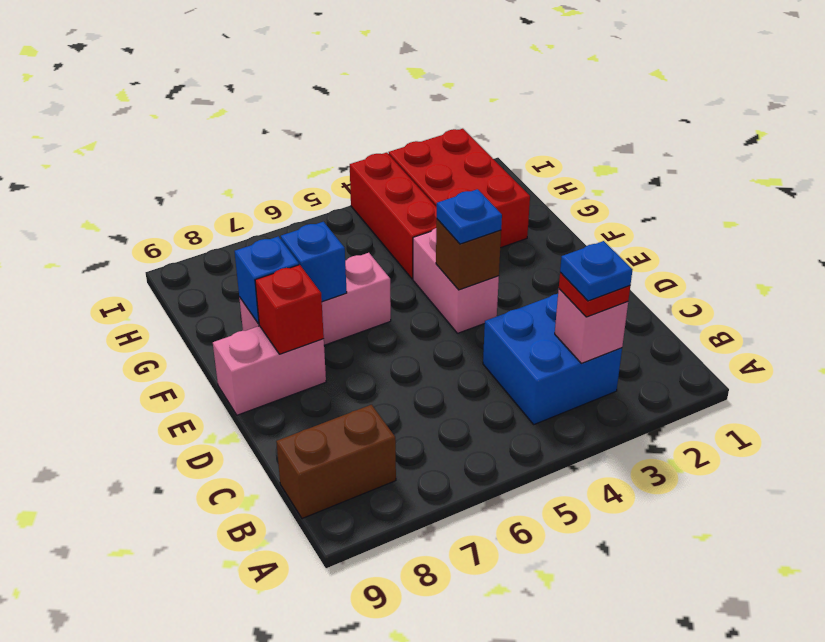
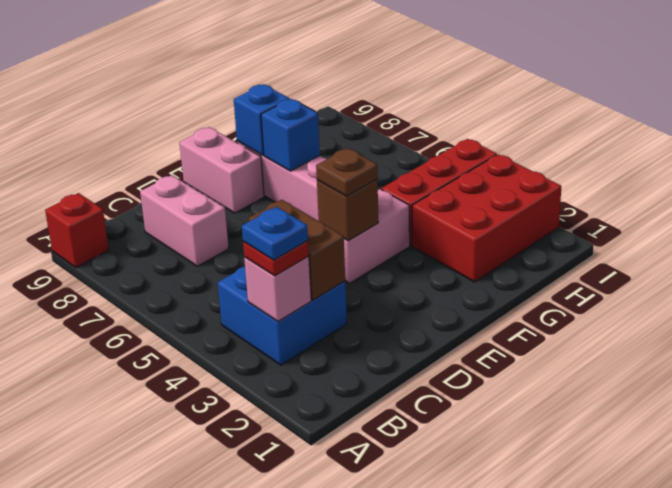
brown 1x2 brick [276,405,396,519] -> brown 1x2 brick moved to [249,200,345,300]
none -> pink 1x2 brick [140,175,229,266]
blue 1x1 plate [437,189,502,244] -> brown 1x1 plate [316,148,378,196]
red 1x1 brick [255,265,324,354] -> red 1x1 brick moved to [45,193,109,268]

